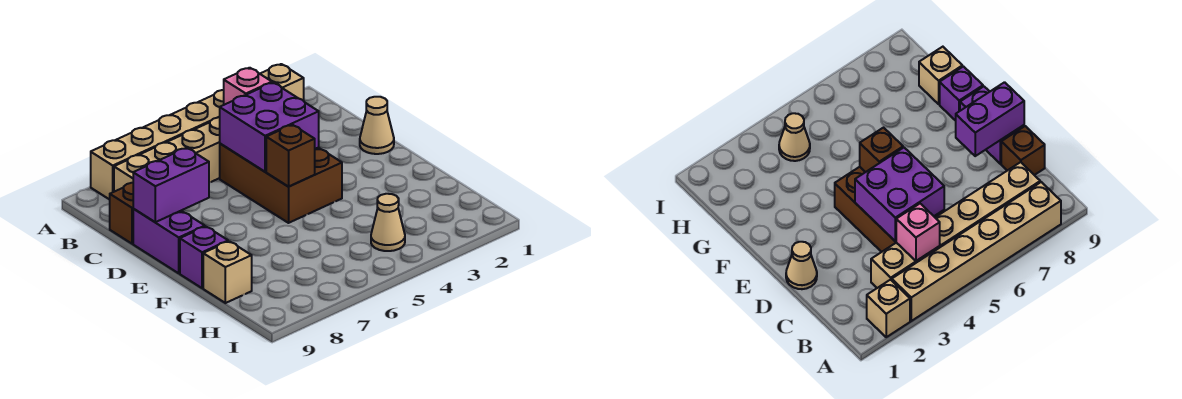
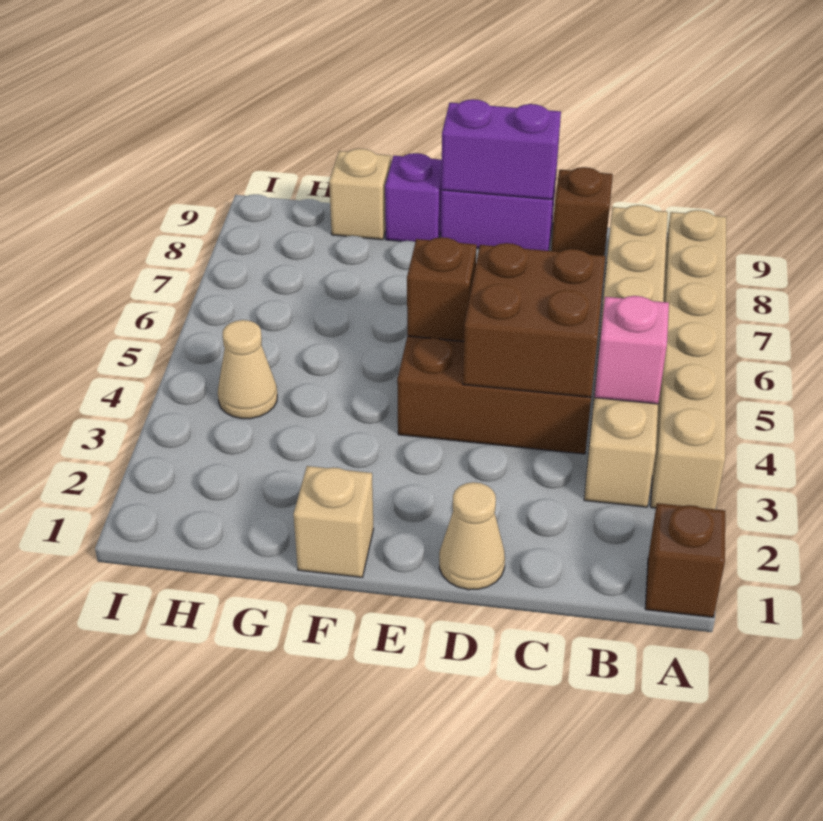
none -> brown 1x1 brick [645,503,725,617]
tan 1x1 brick [260,64,304,101] -> tan 1x1 brick moved to [294,466,373,577]
purple 2x2 brick [220,83,319,172] -> brown 2x2 brick [463,243,605,397]
purple 1x2 brick [133,148,209,222] -> purple 1x2 brick turned to [441,99,561,199]

